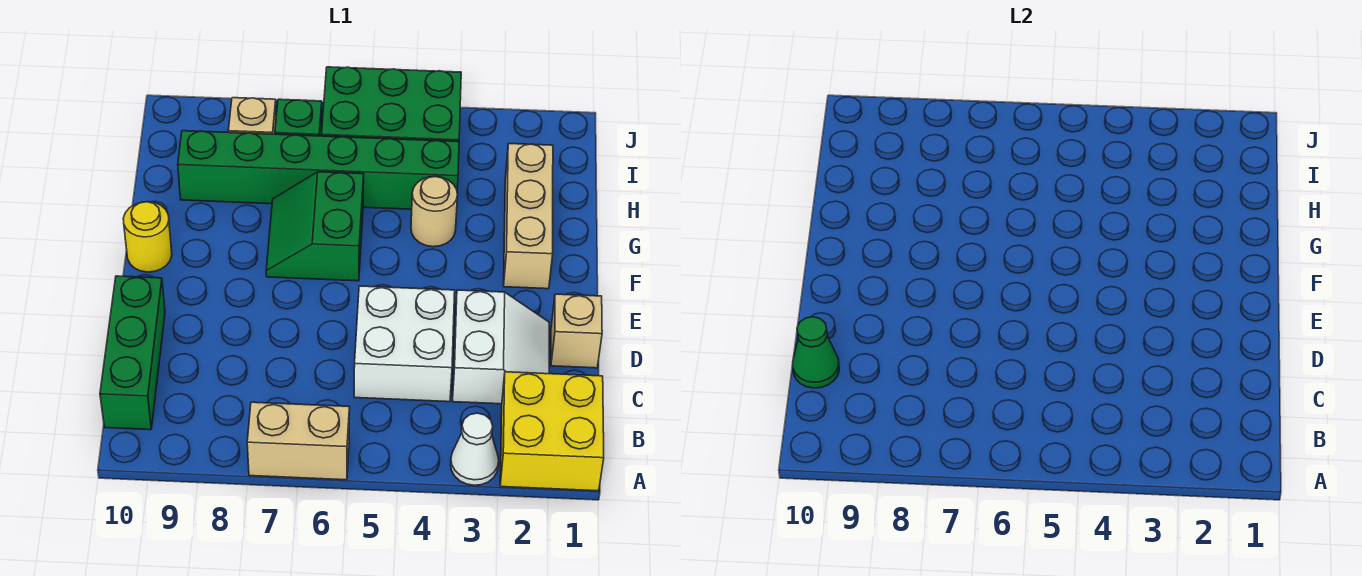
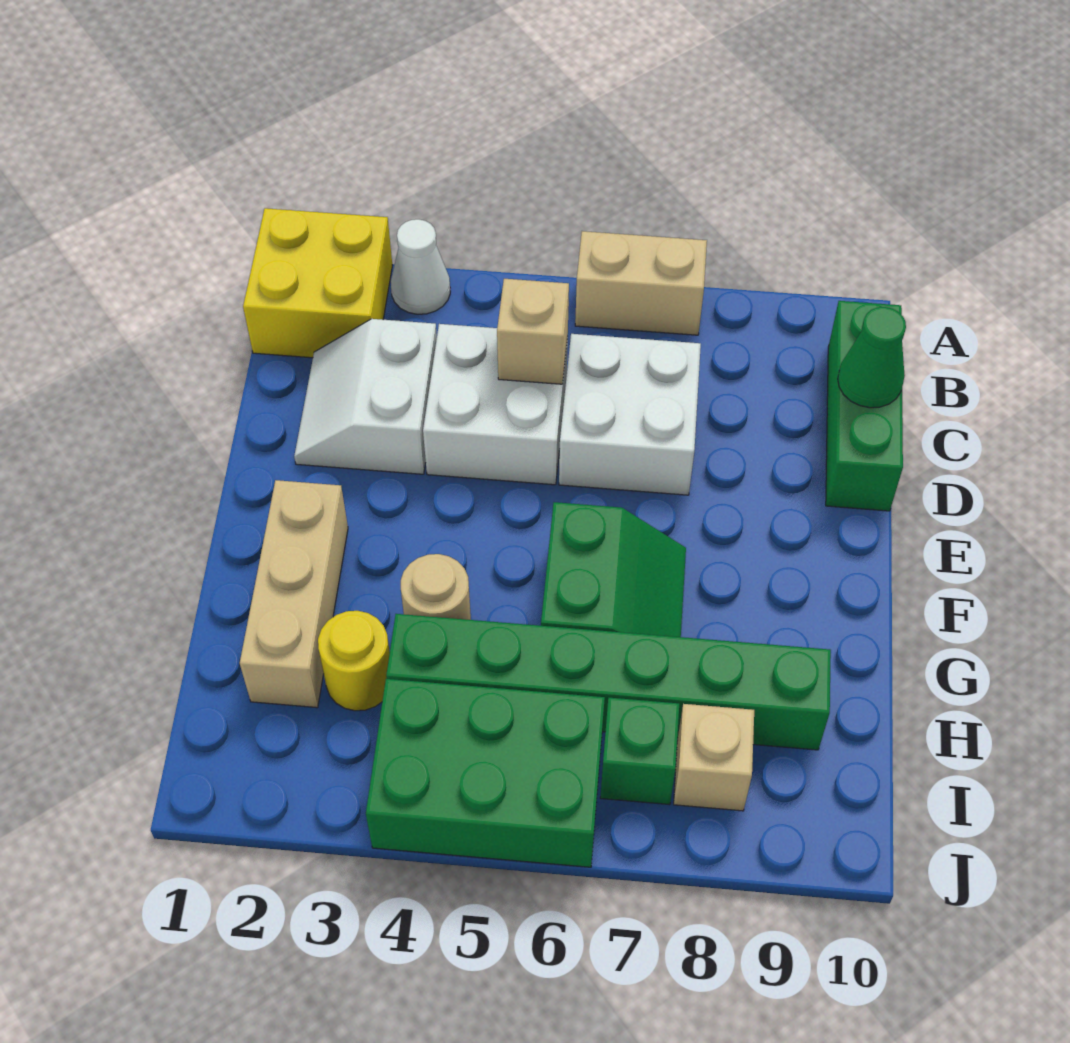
none -> white 2x2 brick [559,334,701,495]
tan 1x1 brick [551,294,602,368] -> tan 1x1 brick moved to [497,279,569,384]
yellow 1x1 round brick [123,202,172,272] -> yellow 1x1 round brick moved to [318,611,390,711]

